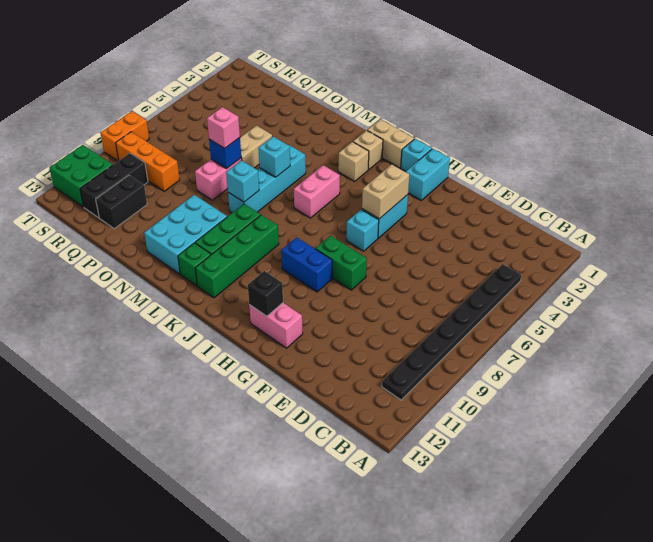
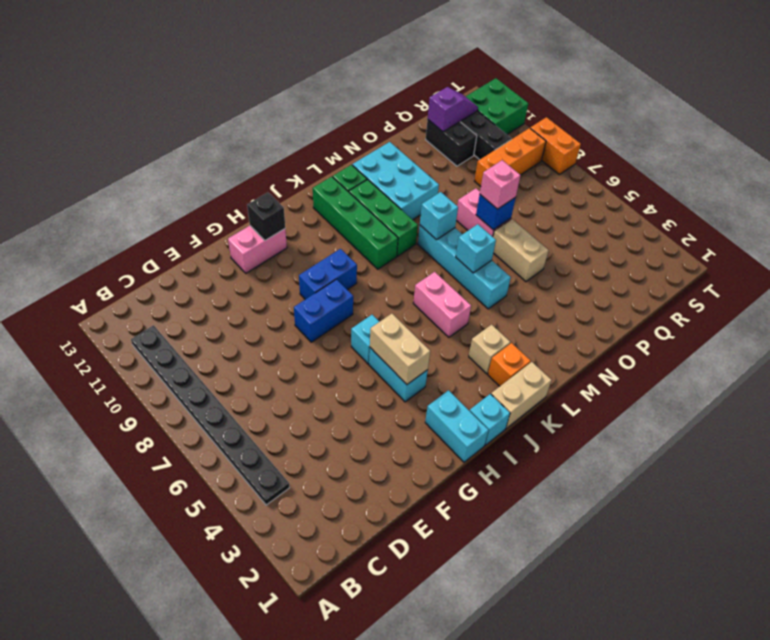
green 1x2 brick [316,235,367,290] -> blue 1x2 brick [294,279,353,342]
tan 1x1 brick [353,130,383,170] -> orange 1x1 brick [488,343,531,386]
none -> purple 1x2 slope [428,87,478,132]

